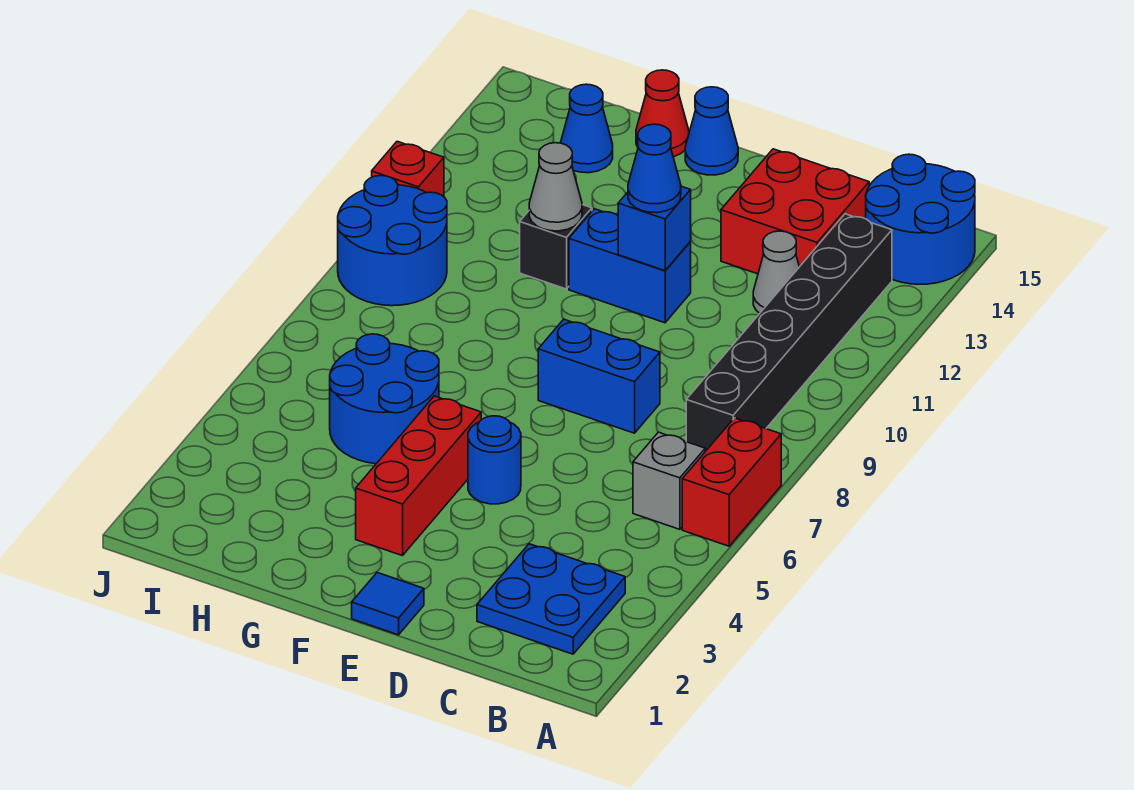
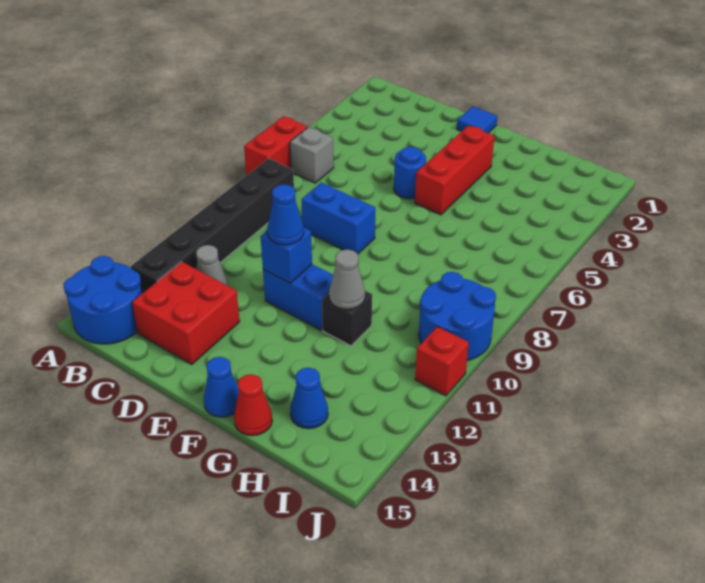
blue 2x2 plate [477,544,625,654] -> none
blue 2x2 round brick [330,334,439,464] -> none

